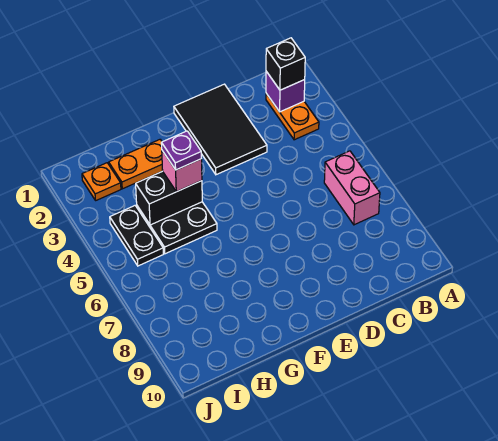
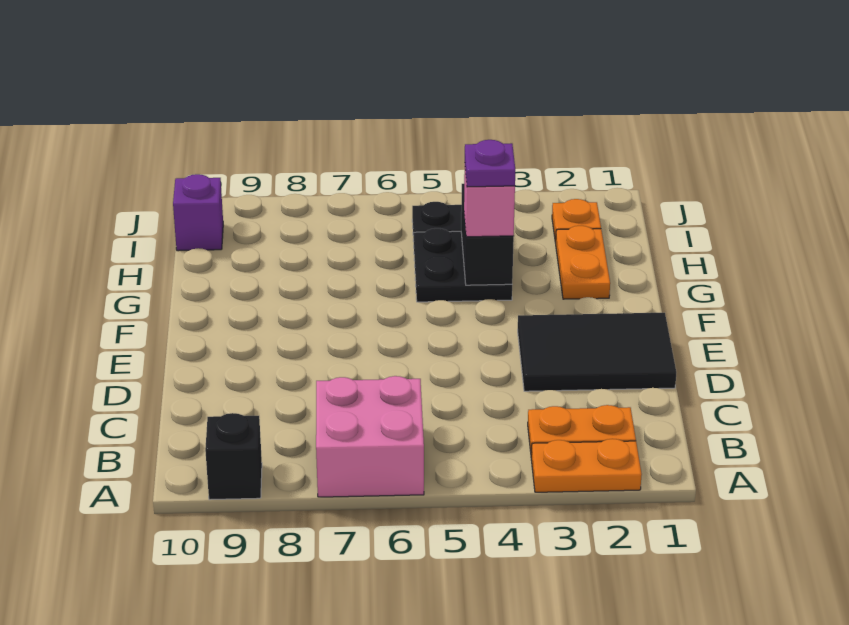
none -> orange 1x2 plate [531,439,642,492]
purple 1x1 brick [266,71,305,112] -> purple 1x1 brick moved to [173,174,223,251]
black 1x1 brick [266,38,305,90] -> black 1x1 brick moved to [205,413,262,500]
pink 1x2 brick [324,151,380,225] -> pink 2x2 brick [316,376,424,497]

